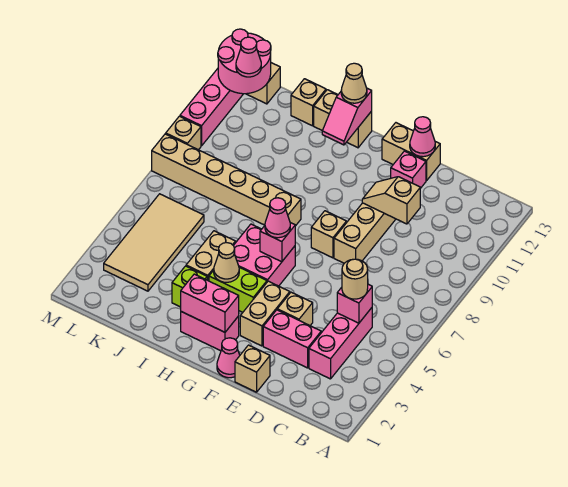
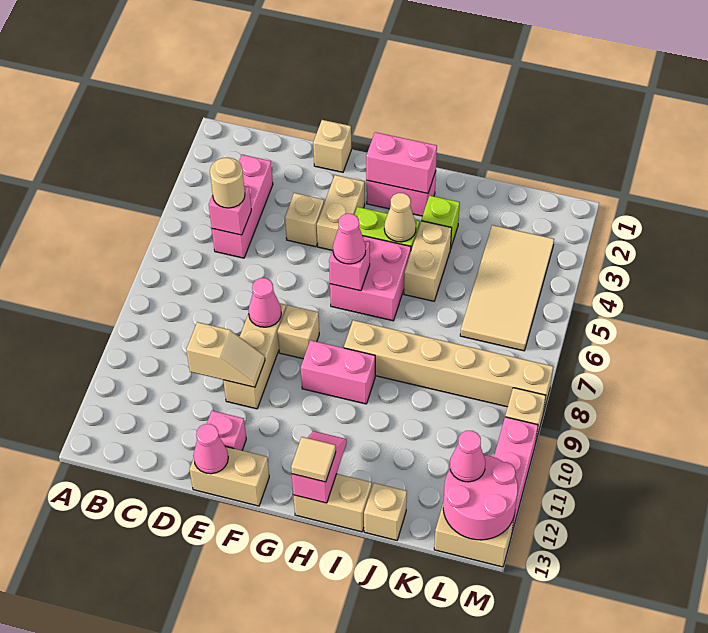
pink 1x2 brick [263,310,321,368] -> pink 1x2 brick moved to [301,340,375,404]
pink 1x1 cone [217,338,240,378] -> pink 1x1 cone moved to [248,278,281,327]
tan 1x1 cone [341,63,367,103] -> tan 1x1 tile [291,437,336,482]

